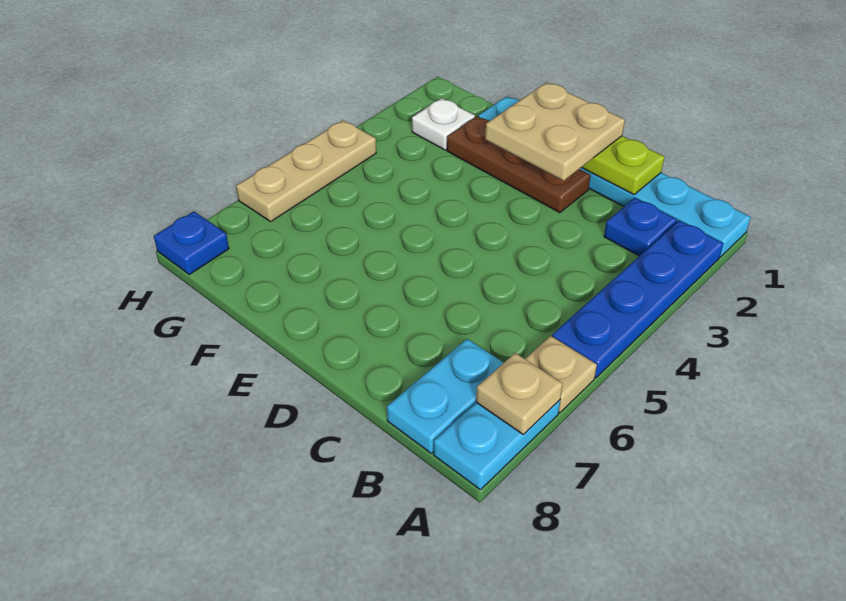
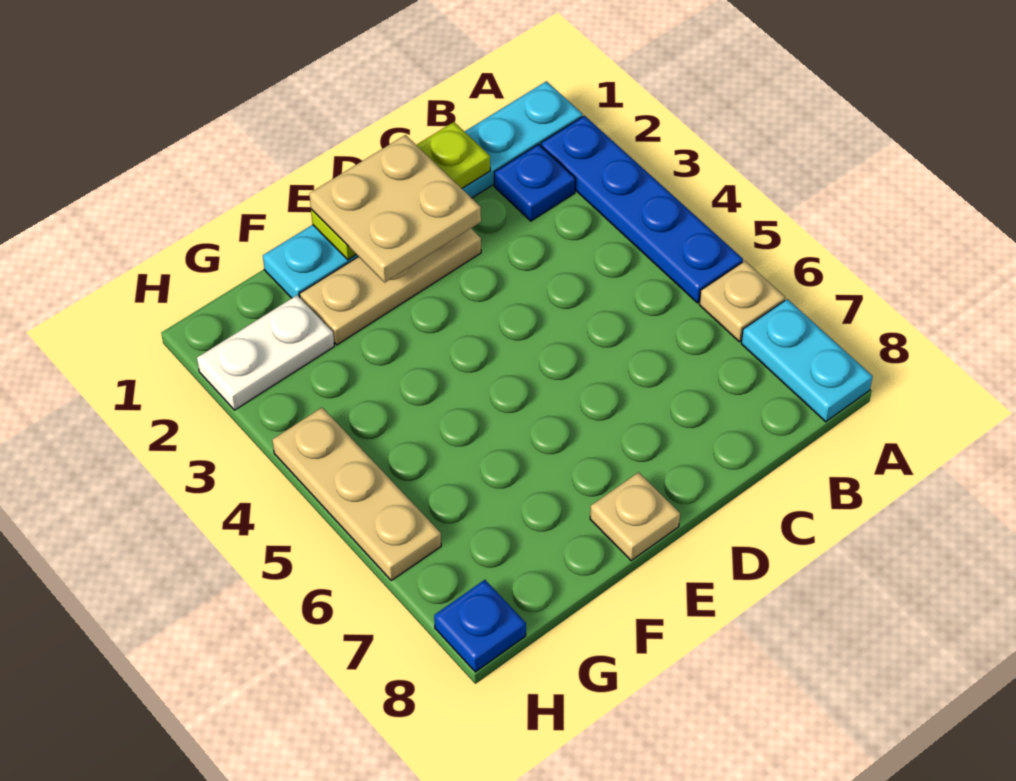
tan 1x1 plate [476,353,563,435] -> tan 1x1 plate moved to [590,472,680,561]
cyan 1x2 plate [387,339,504,454] -> none
brown 1x3 plate [447,117,591,213] -> tan 1x3 plate [300,229,481,345]
white 1x1 plate [412,98,475,150] -> white 1x2 plate [197,295,334,410]

